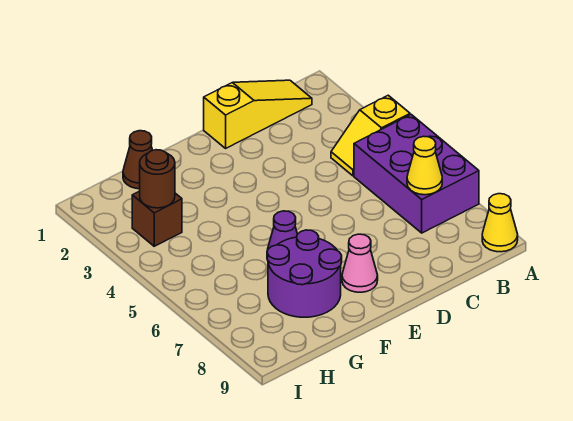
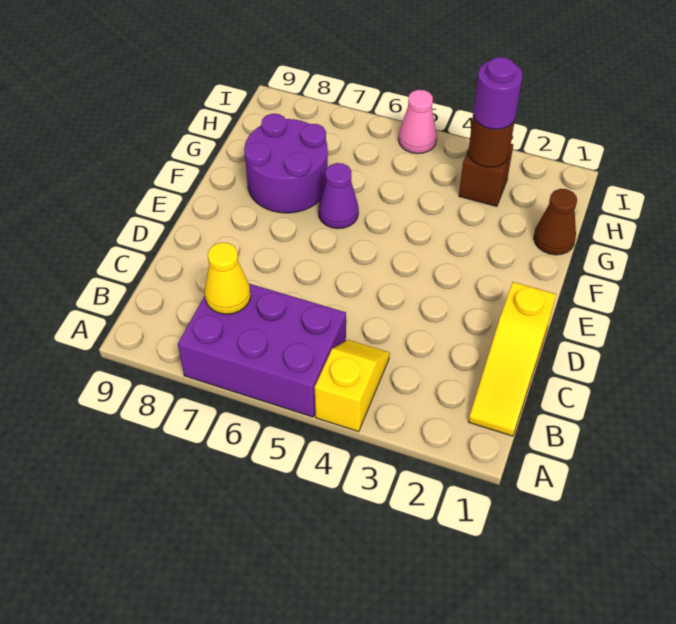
yellow 1x1 cone [482,194,518,252] -> none
pink 1x1 cone [342,234,378,292] -> pink 1x1 cone moved to [398,90,437,154]
none -> purple 1x1 round brick [473,57,523,129]

